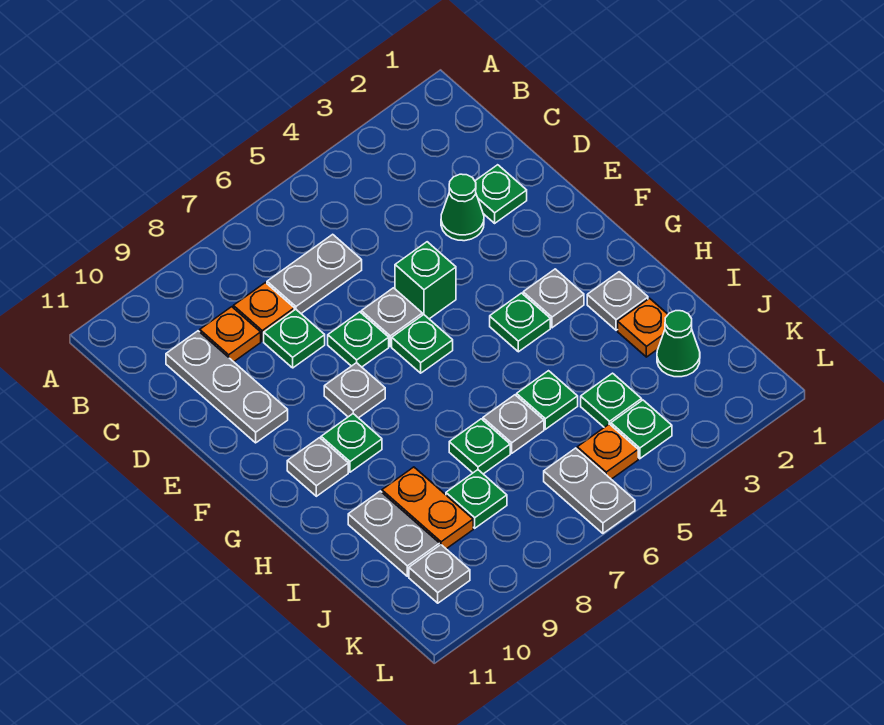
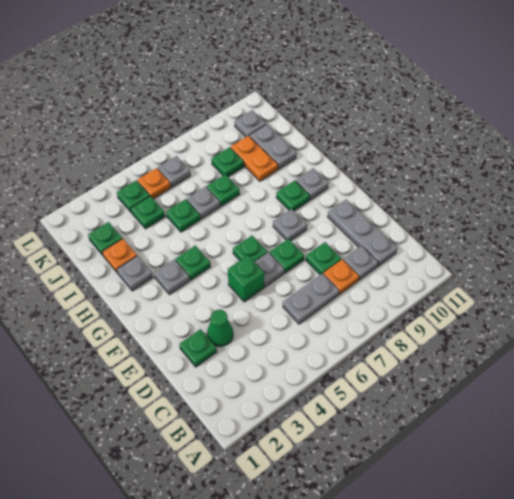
orange 1x1 plate [200,307,261,362] -> grey 1x1 plate [343,246,378,280]
green 1x1 cone [657,311,700,377] -> green 1x1 plate [88,222,122,255]
grey 1x2 plate [544,448,635,533] -> grey 1x1 plate [158,156,191,187]

